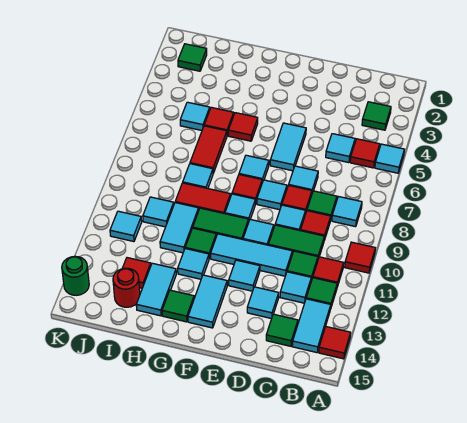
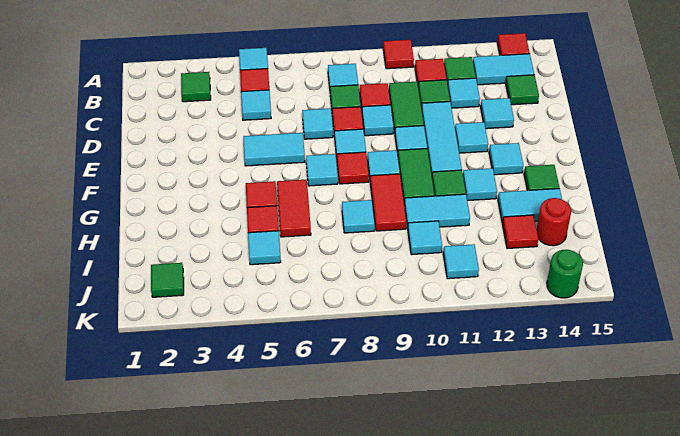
cyan 1x2 tile [188,275,227,328] -> cyan 1x1 tile [489,143,523,175]
red 1x2 tile [190,126,227,173] -> red 1x2 tile turned to [277,180,311,237]

